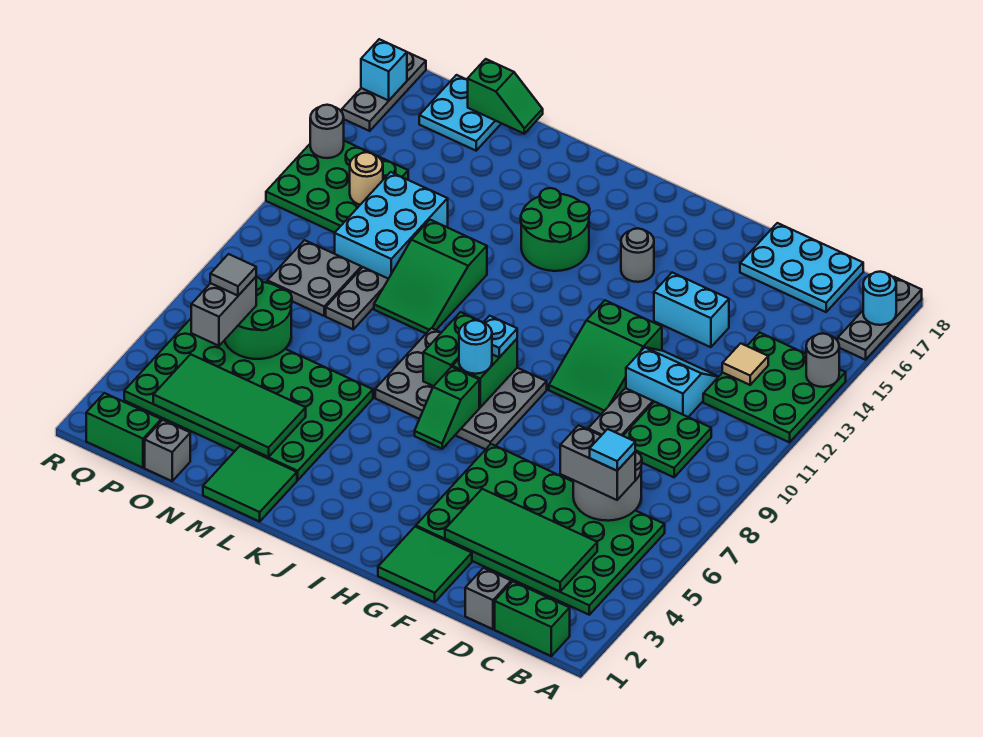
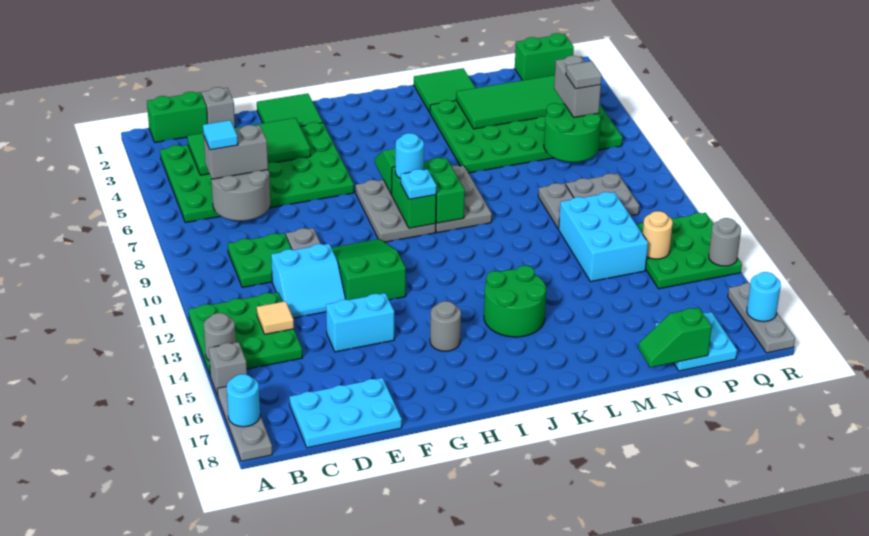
green 2x3 slope [374,220,487,333] -> none
grey 1x1 brick [145,420,190,481] -> grey 1x1 brick moved to [209,342,247,396]
cyan 1x1 brick [361,39,407,100] -> cyan 1x1 round brick [747,272,781,322]

